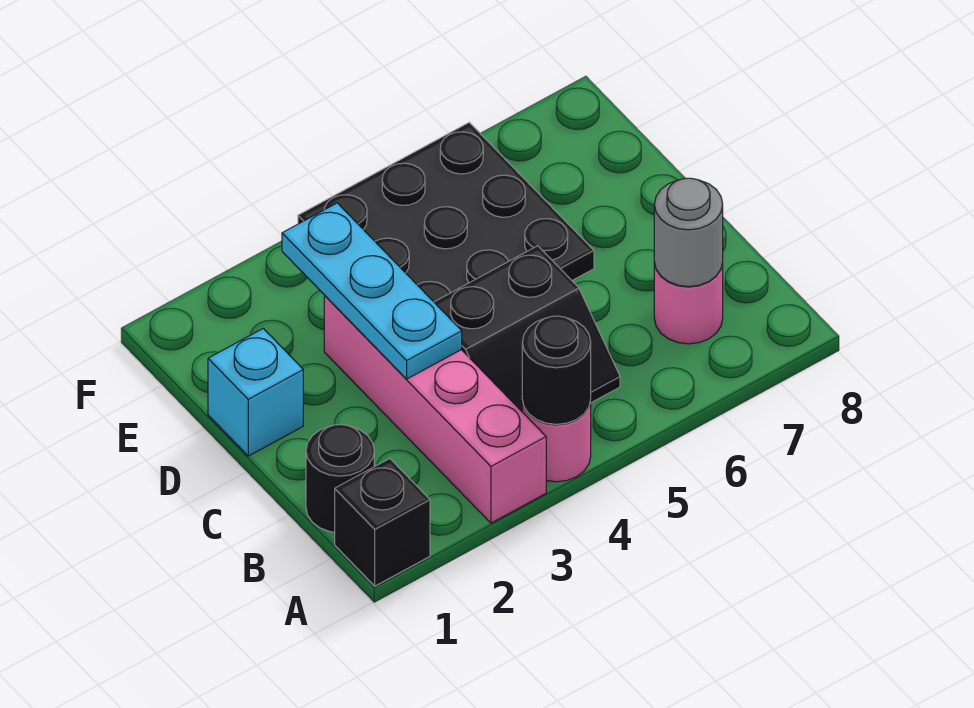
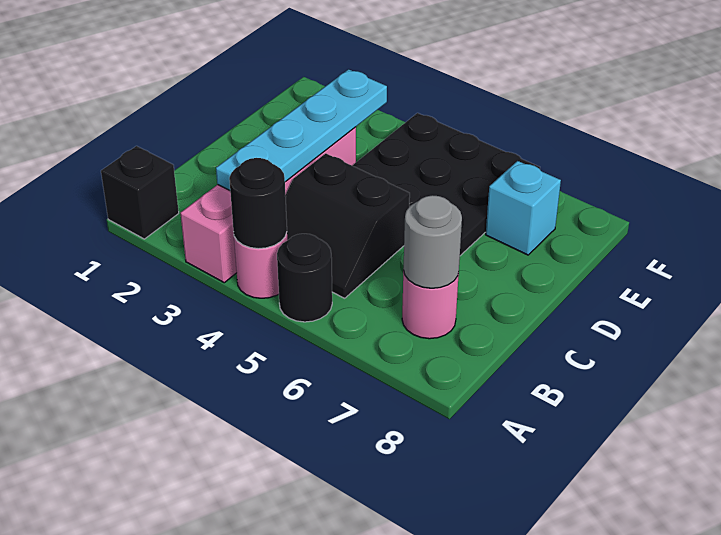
black 1x1 round brick [306,425,374,532] -> black 1x1 round brick moved to [277,234,332,322]
cyan 1x3 plate [282,203,462,379] -> cyan 1x4 plate [216,69,387,190]
cyan 1x1 brick [208,328,303,456] -> cyan 1x1 brick moved to [486,161,561,255]

